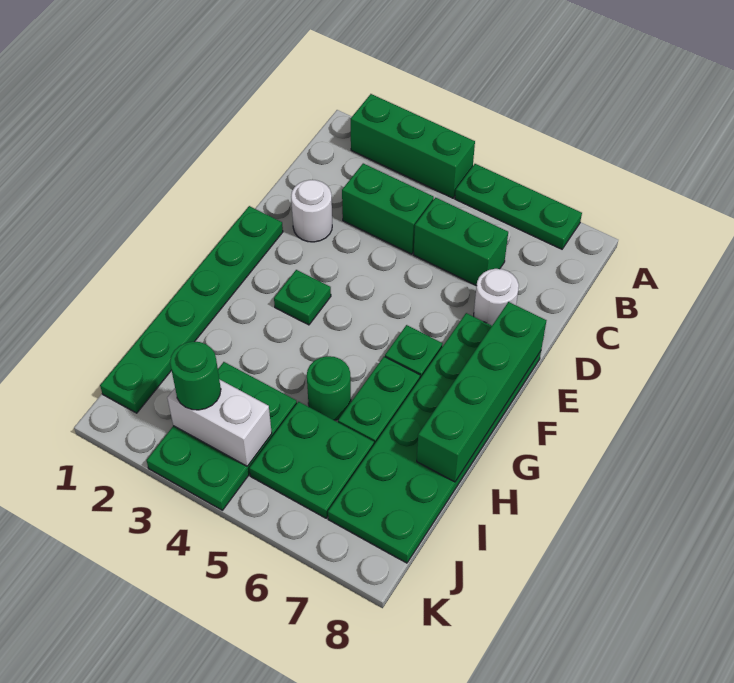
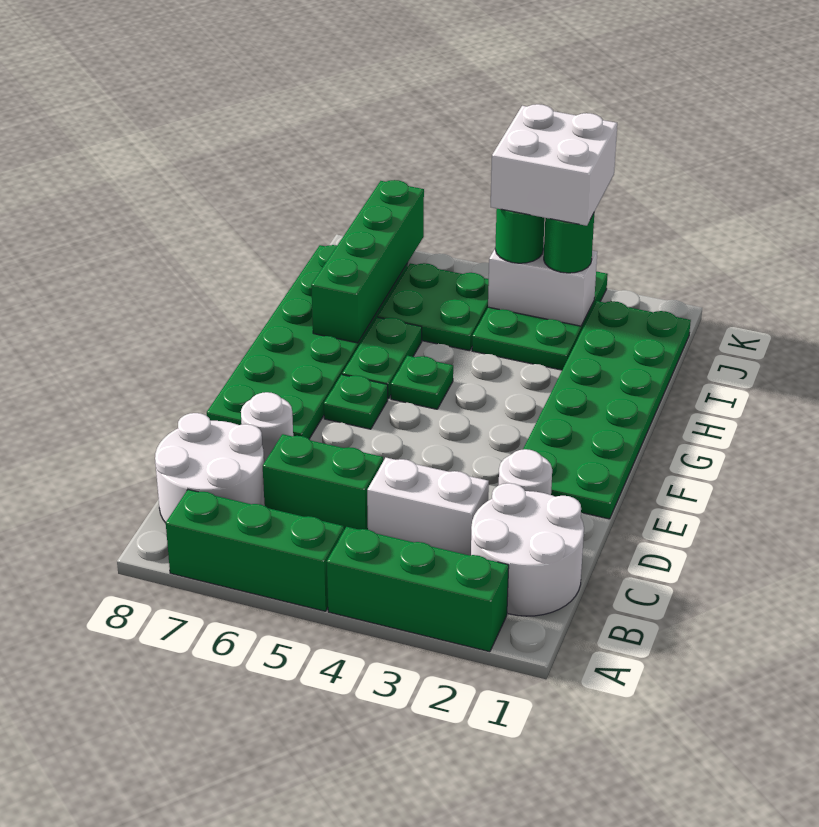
green 1x3 plate [455,164,582,249] -> green 1x3 brick [166,490,344,611]
none -> white 2x2 round brick [471,483,584,616]
none -> white 2x2 round brick [155,413,265,523]
green 1x2 brick [342,163,434,254] -> white 1x2 brick [367,458,489,555]
green 1x6 plate [100,206,283,413] -> green 2x6 plate [523,301,691,519]
green 1x4 brick [417,302,546,482] -> green 1x4 brick moved to [311,180,424,343]
green 1x1 plate [274,270,331,325] -> green 1x1 plate moved to [391,356,453,409]
green 1x1 round brick [307,356,351,420] -> green 1x1 round brick moved to [495,209,545,263]
none -> white 2x2 brick [491,104,617,226]

